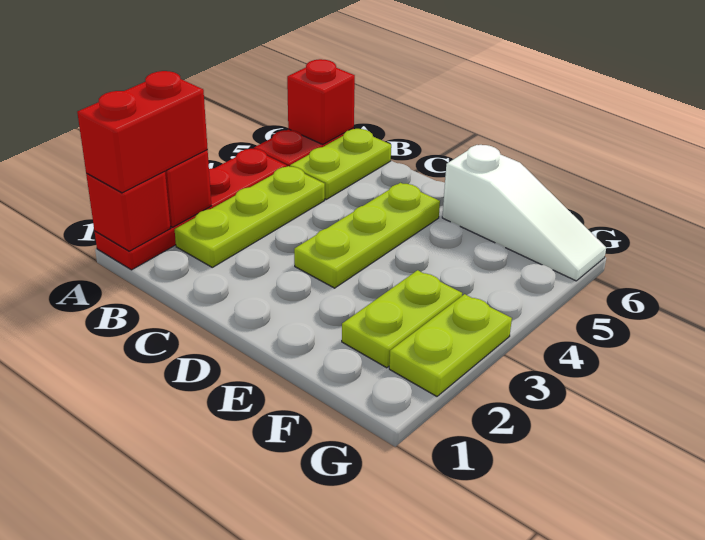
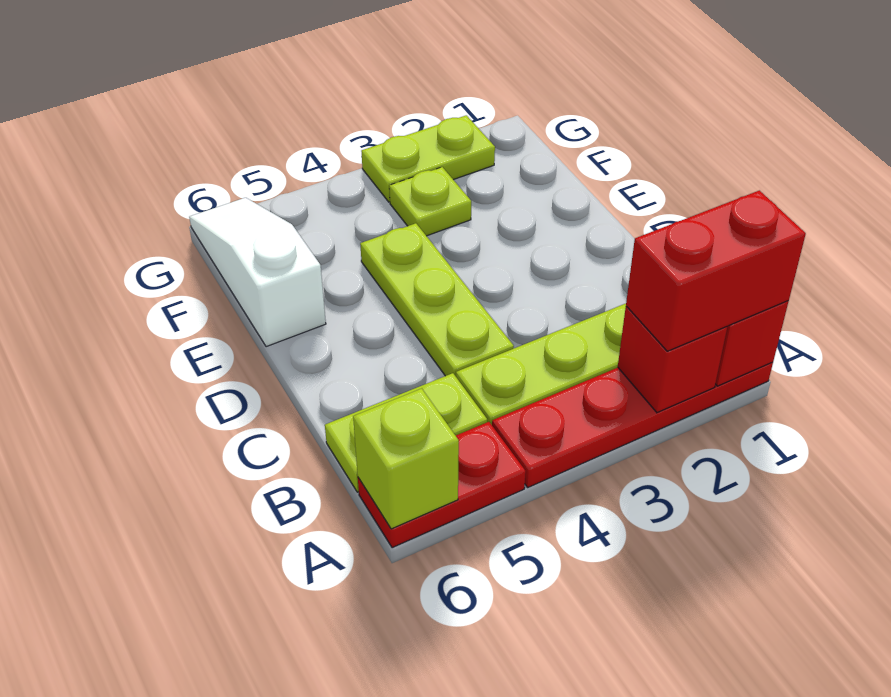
red 1x1 brick [287,59,355,144] -> lime 1x1 brick [353,388,459,529]
lime 1x3 plate [294,183,440,288] -> lime 1x3 plate turned to [360,223,514,376]
lime 1x2 plate [342,270,462,368] -> lime 1x1 plate [389,167,471,236]

